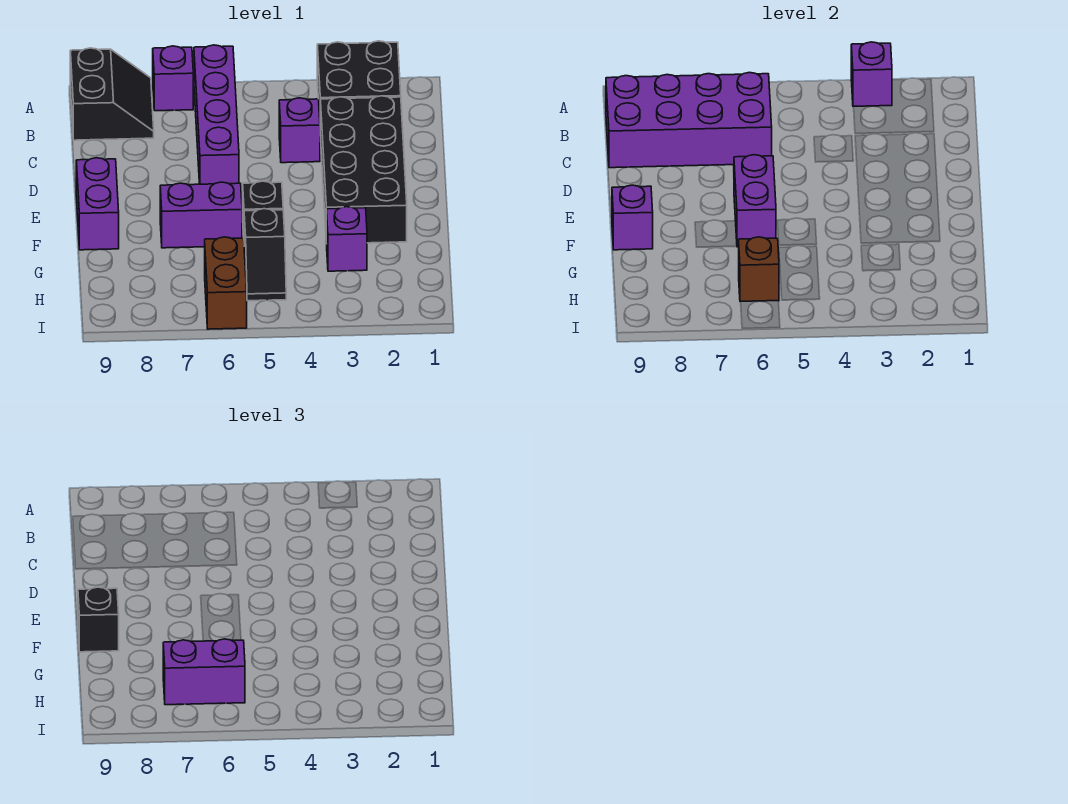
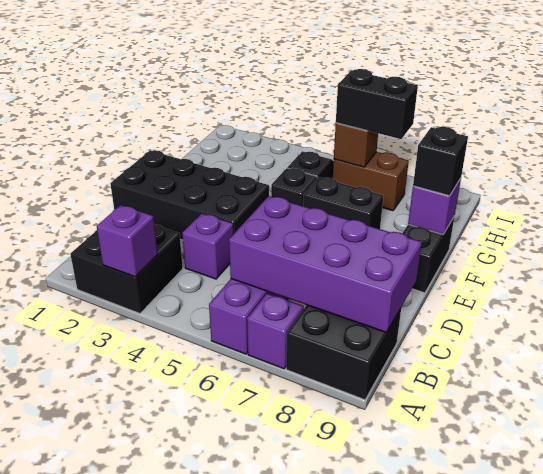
black 2x2 slope [70,48,154,140] -> black 2x2 brick [286,305,401,400]
black 2x4 brick [320,96,407,244] -> black 2x4 brick turned to [110,150,269,240]
purple 1x2 brick [734,155,776,247] -> none
purple 1x2 brick [76,158,119,250] -> black 1x2 brick [402,216,455,293]
purple 1x2 brick [160,182,242,248] -> black 1x2 brick [303,177,383,229]
purple 1x1 brick [327,207,367,271] -> none
brown 1x2 brick [205,237,247,329] -> brown 1x2 brick turned to [333,152,409,211]
purple 1x2 brick [163,639,245,705] -> black 1x2 brick [336,69,418,139]

